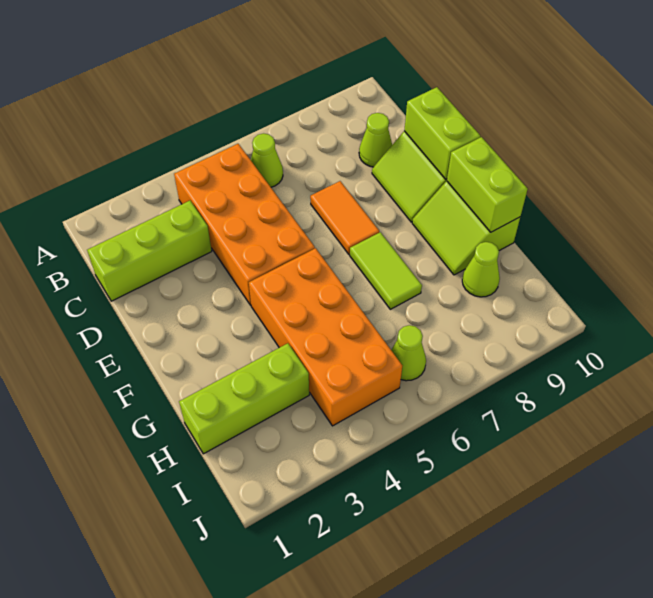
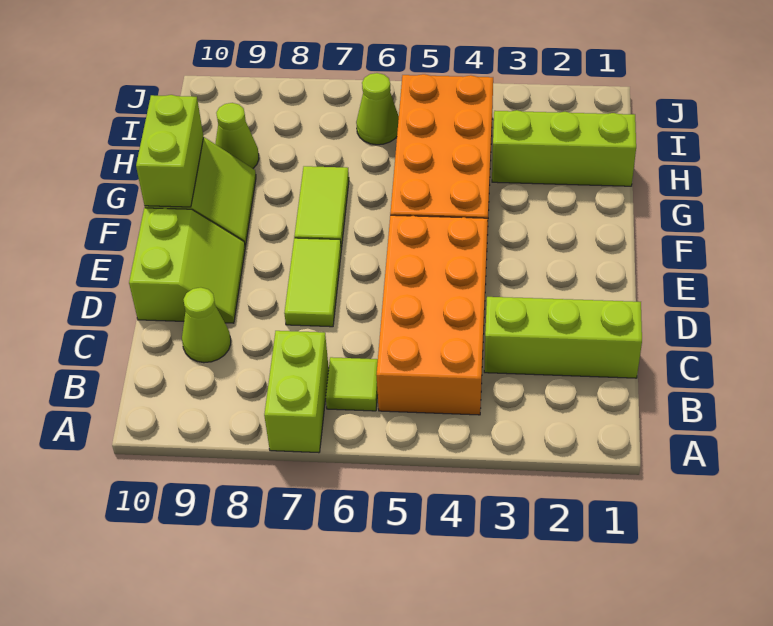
lime 1x1 cone [251,133,283,187] -> lime 1x1 tile [326,357,378,411]
orange 1x2 tile [310,181,379,254] -> lime 1x2 tile [284,238,341,327]
lime 1x2 brick [404,87,480,179] -> lime 1x2 brick moved to [264,331,329,453]

